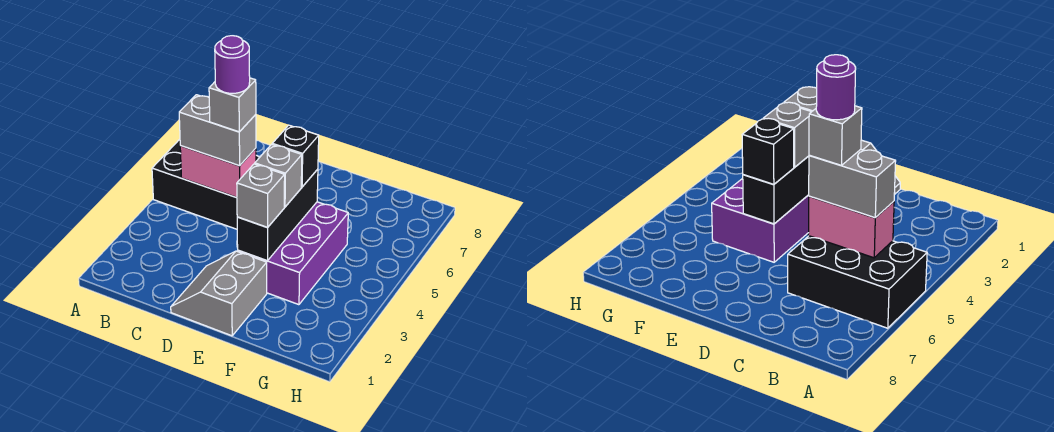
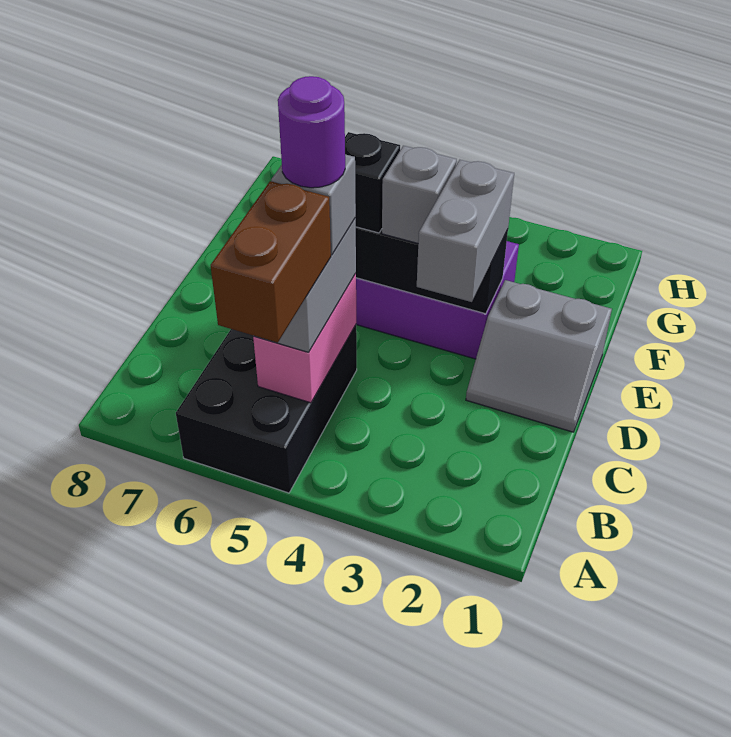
none -> brown 1x2 brick [211,181,331,343]
grey 1x1 brick [237,164,285,227] -> grey 1x2 brick [417,160,514,302]

